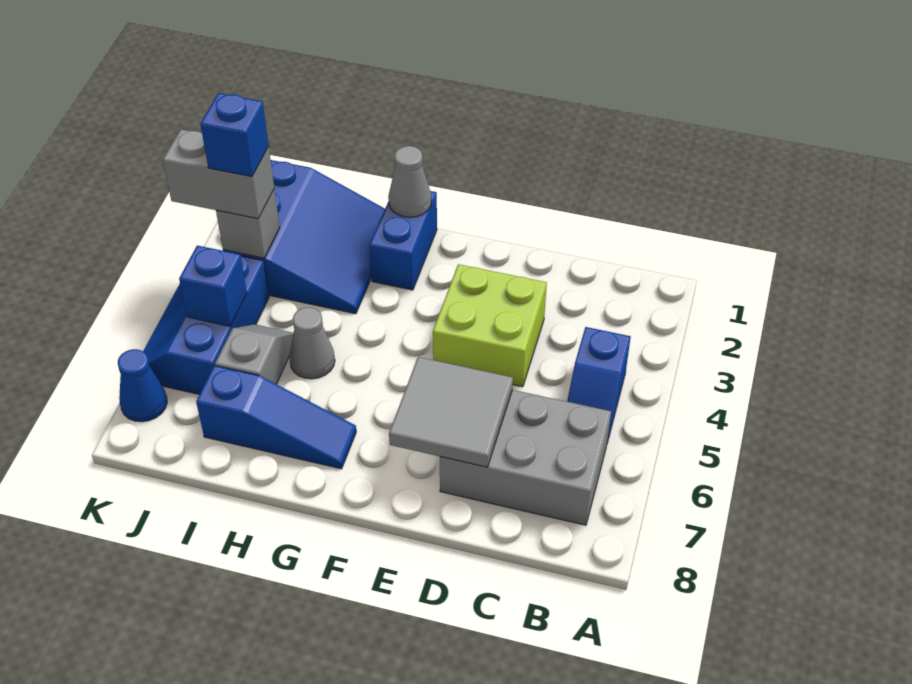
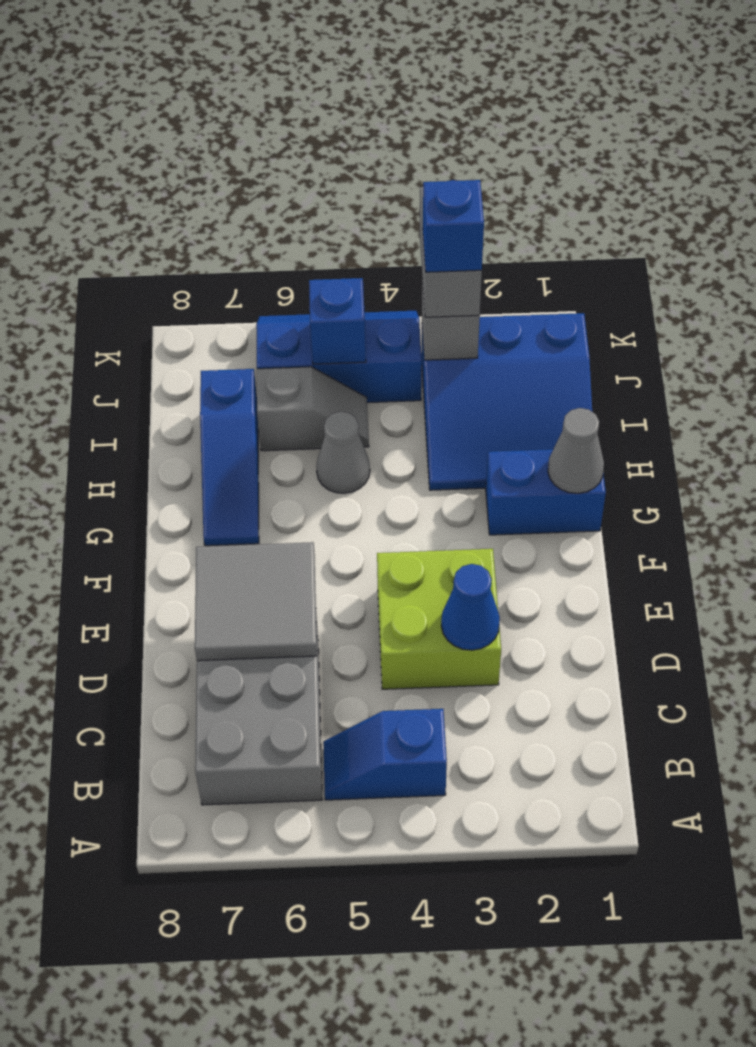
blue 1x1 cone [118,349,167,422] -> blue 1x1 cone moved to [441,564,500,650]

